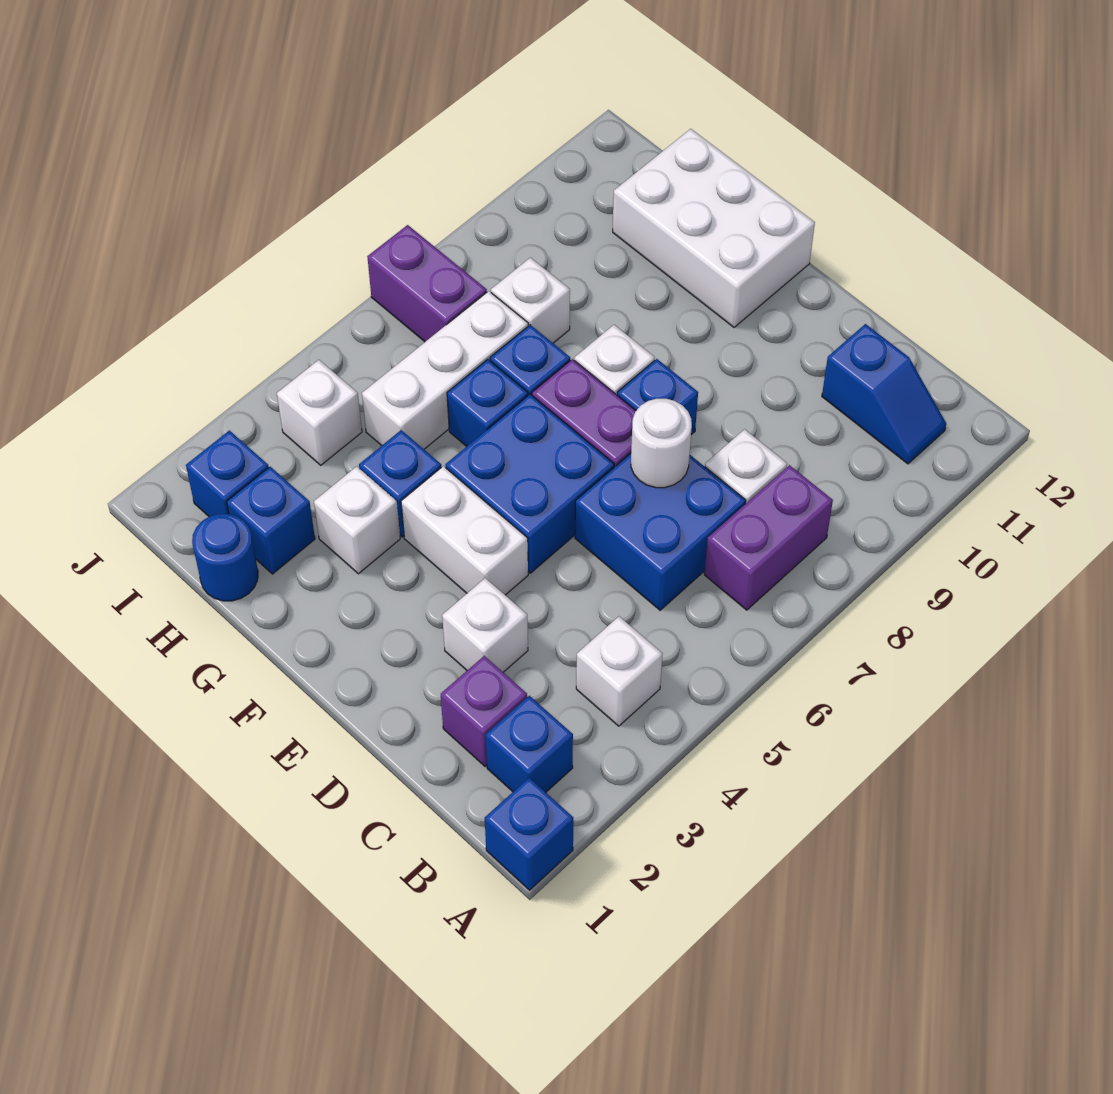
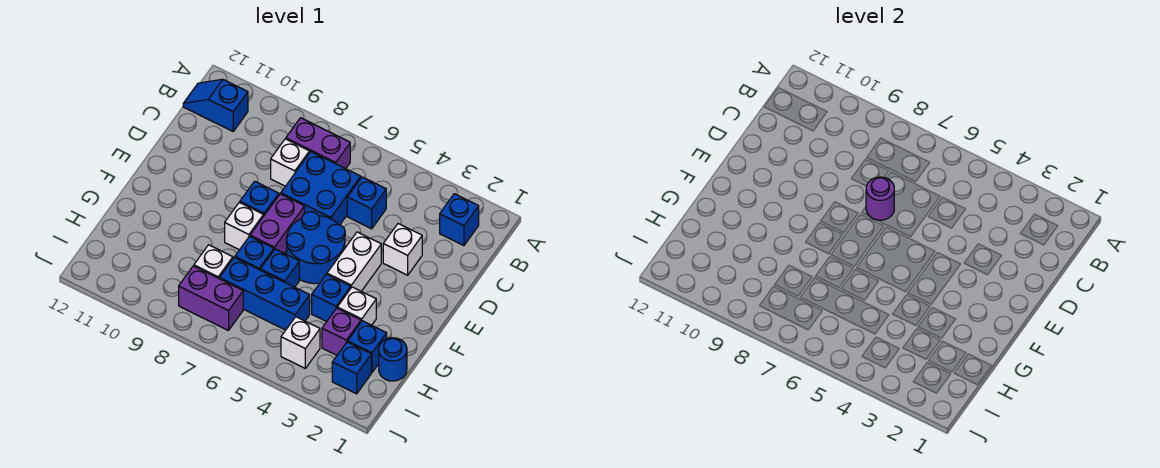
blue 1x1 brick [485,778,573,890] -> blue 1x1 brick moved to [347,177,386,229]
white 1x1 brick [576,617,662,726] -> none
blue 1x2 slope [822,324,946,464] -> blue 1x2 slope turned to [183,79,248,131]
purple 1x1 brick [441,656,527,766] -> purple 1x1 brick moved to [322,308,361,355]
white 1x1 round brick [631,399,692,488] -> purple 1x1 round brick [866,177,894,220]
blue 2x2 brick [445,394,614,573] -> blue 2x2 round brick [286,212,345,284]
white 2x3 brick [613,129,815,327] -> none
white 1x3 brick [362,291,528,449] -> blue 1x3 brick [220,258,310,330]
purple 1x2 brick [367,225,487,342] -> purple 1x2 brick turned to [179,266,243,331]

